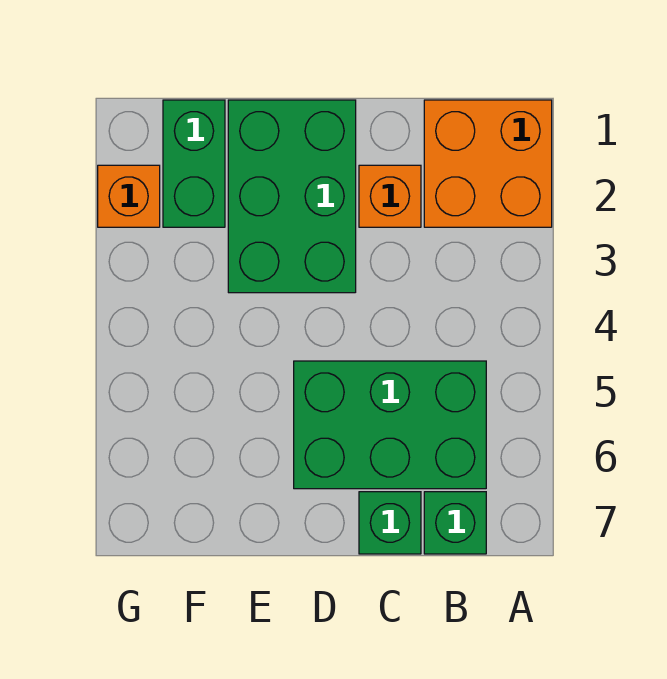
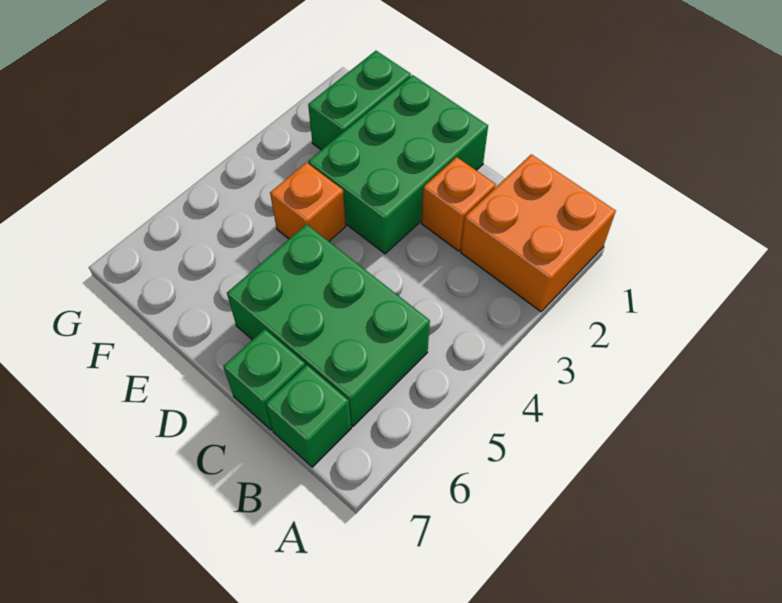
orange 1x1 brick [98,165,160,227] -> orange 1x1 brick moved to [270,163,346,241]

